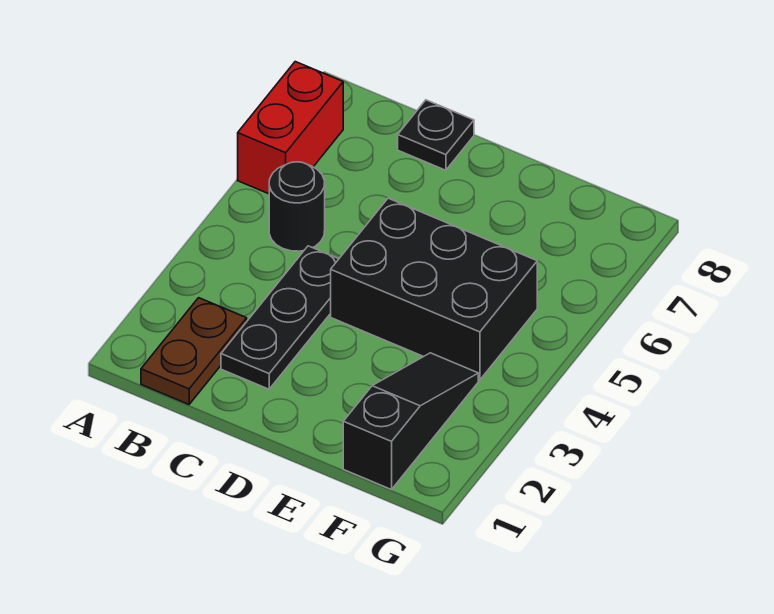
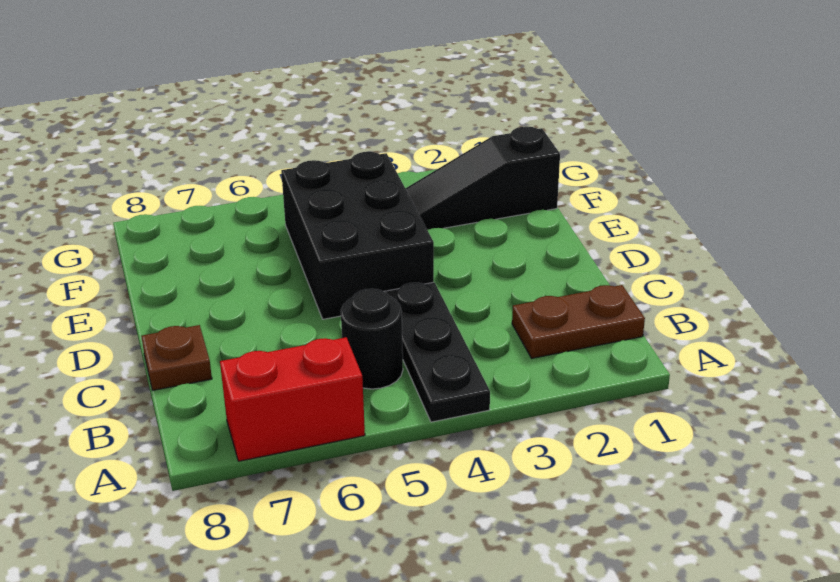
black 1x3 plate [221,246,338,389] -> black 1x3 plate turned to [384,282,490,422]
black 1x1 plate [398,100,474,170] -> brown 1x1 plate [141,325,212,390]

